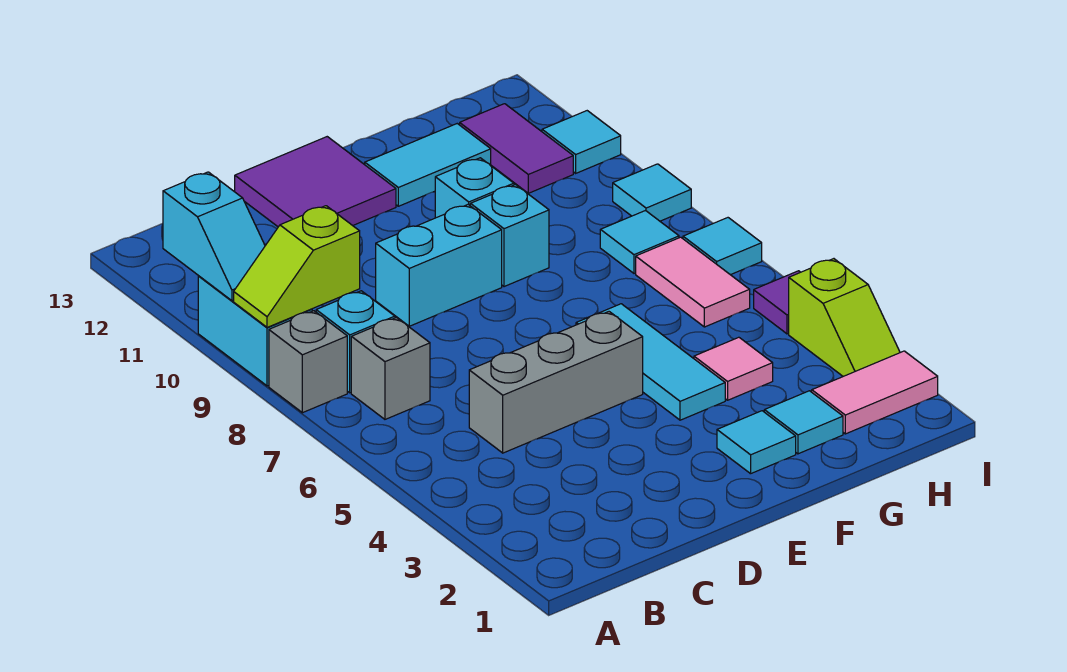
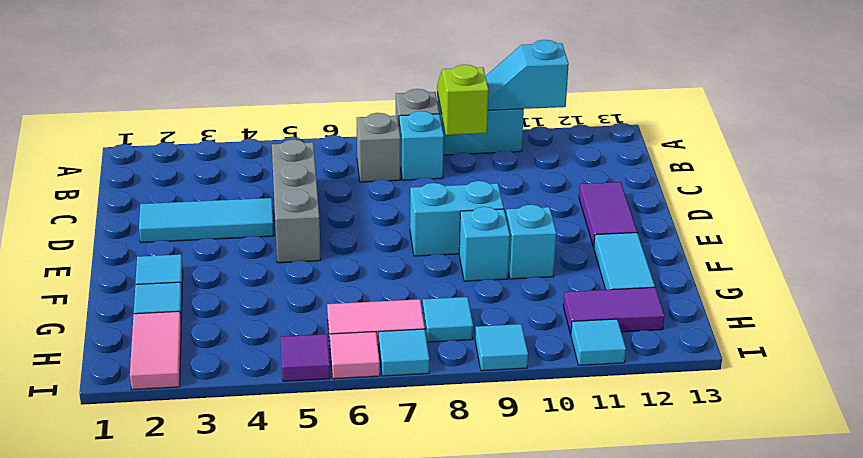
cyan 1x2 brick [376,204,502,326] -> cyan 1x2 brick turned to [410,181,504,256]
purple 2x2 tile [235,137,396,227] -> purple 1x2 tile [579,182,637,247]
cyan 1x3 tile [576,304,725,420] -> cyan 1x3 tile moved to [139,198,274,243]
pink 1x1 tile [694,337,773,400] -> pink 1x1 tile moved to [330,332,380,379]
lime 1x2 slope [789,259,900,376] -> none

